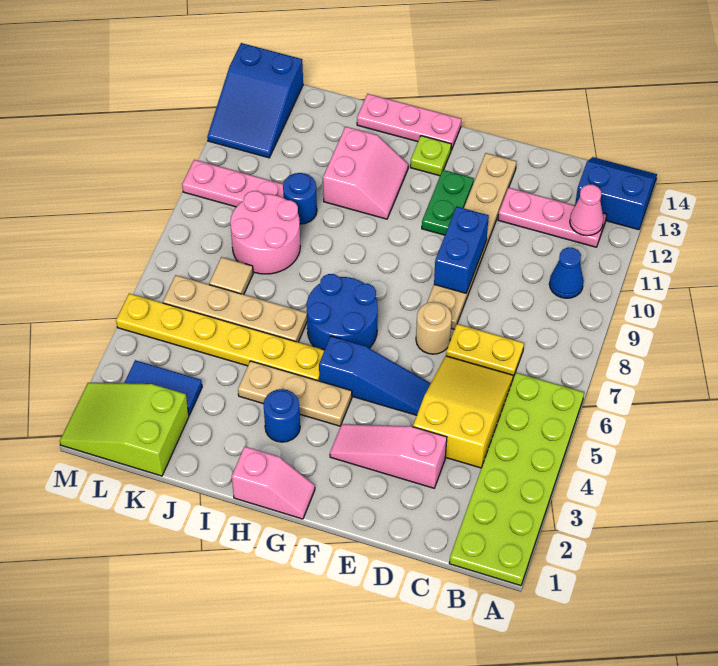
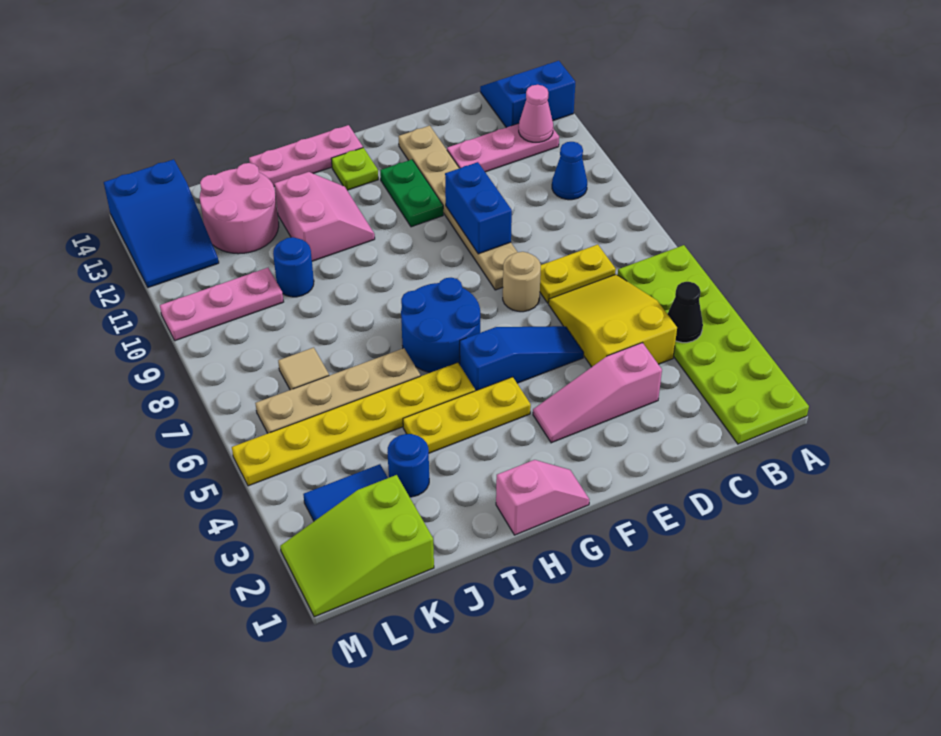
none -> black 1x1 cone [668,282,703,343]
tan 1x3 plate [238,361,352,426] -> yellow 1x3 plate [403,377,531,453]
blue 1x1 round brick [263,389,300,442] -> blue 1x1 round brick moved to [387,434,429,497]
pink 2x2 round brick [230,191,300,274] -> pink 2x2 round brick moved to [200,163,279,254]

